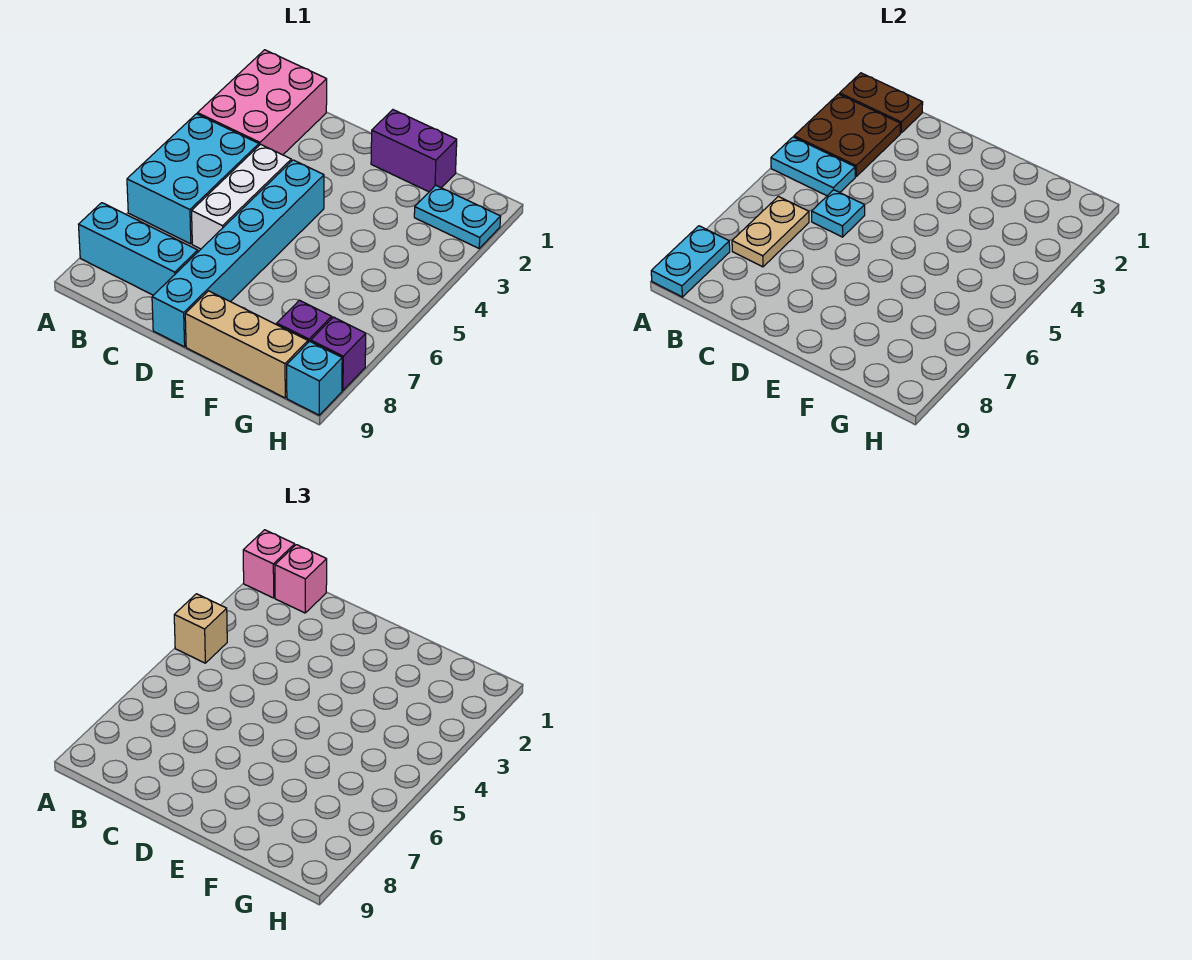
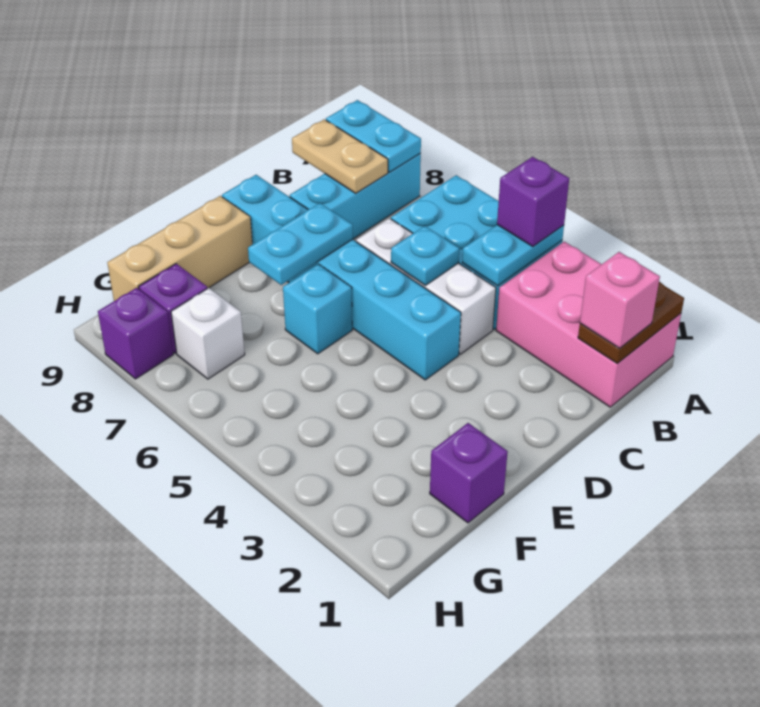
pink 1x1 brick [243,530,295,598] -> none
brown 2x2 plate [794,94,900,176] -> none
tan 1x1 brick [174,594,227,663] -> purple 1x1 brick [497,157,569,247]
tan 1x2 plate [732,196,809,267] -> tan 1x2 plate moved to [292,119,388,193]
purple 1x2 brick [371,110,457,192] -> purple 1x1 brick [430,423,508,523]
cyan 1x2 plate [414,185,501,248] -> cyan 1x2 plate moved to [248,203,353,285]
none -> white 1x1 brick [171,288,245,379]
cyan 1x1 brick [287,341,342,415] -> cyan 1x1 brick moved to [283,264,352,354]

